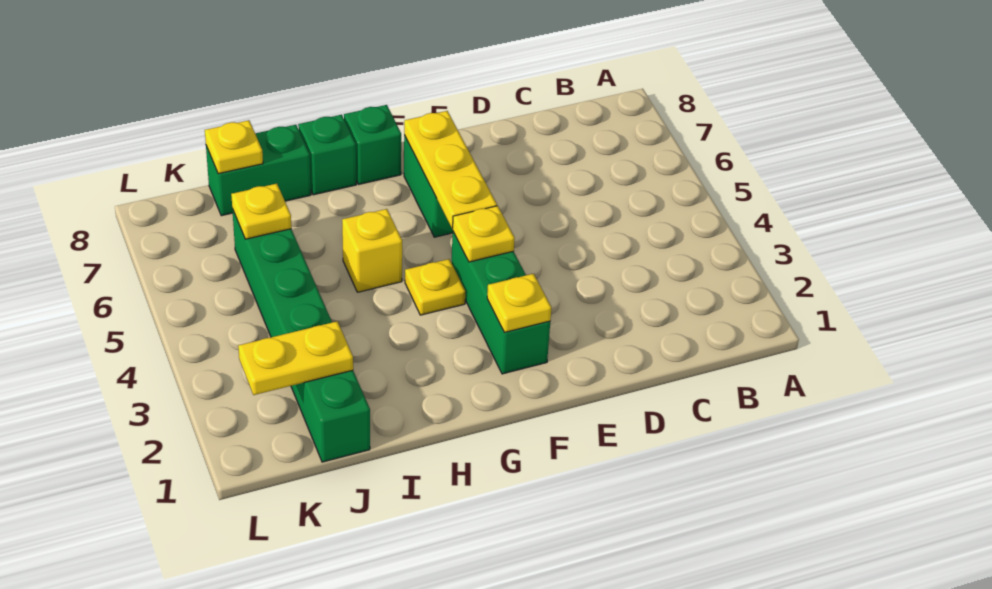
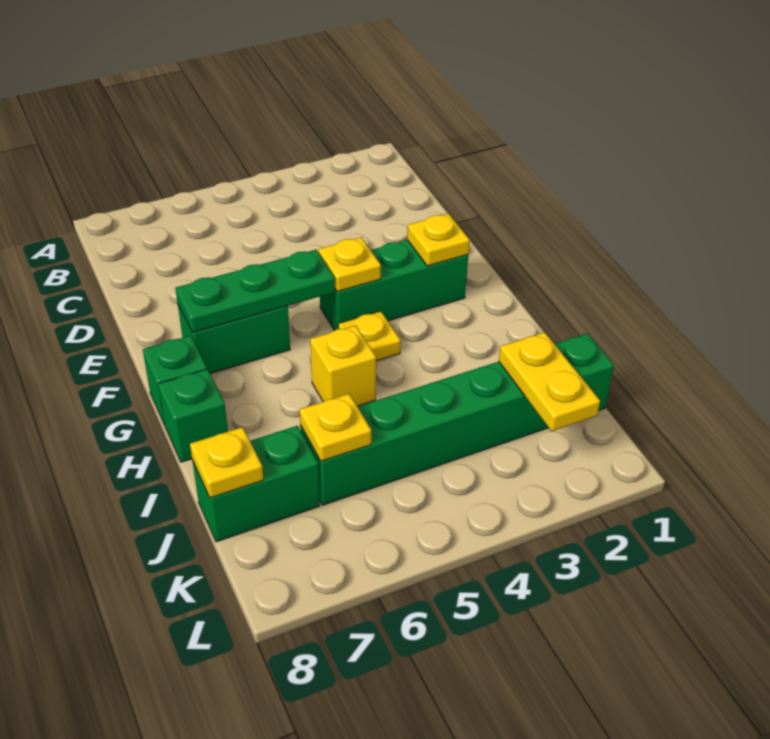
yellow 1x3 plate [404,111,497,228] -> green 1x3 plate [175,250,335,333]
green 1x2 brick [206,125,311,216] -> green 1x2 brick turned to [192,426,320,542]

